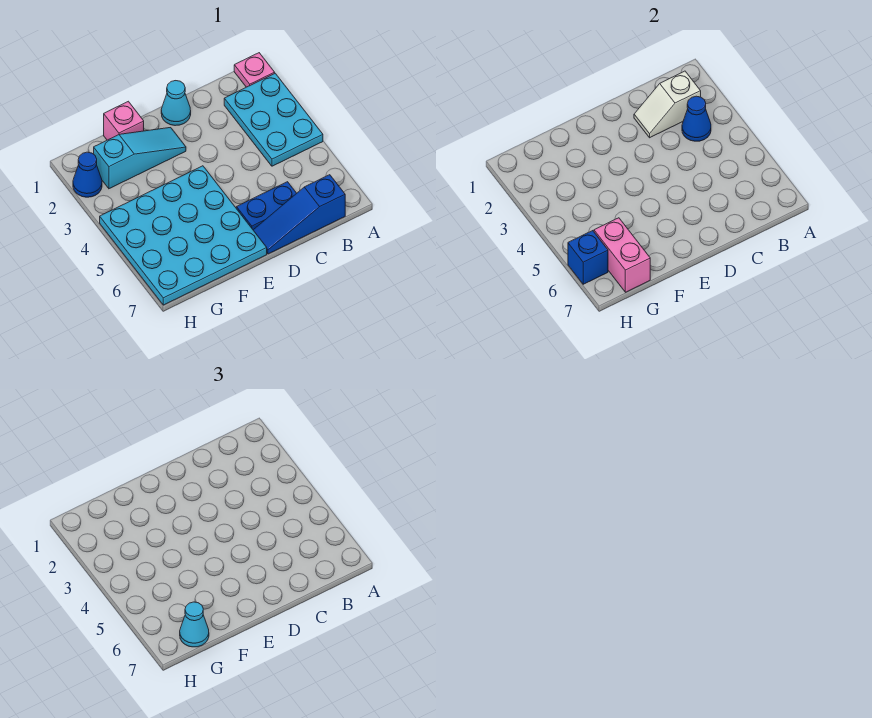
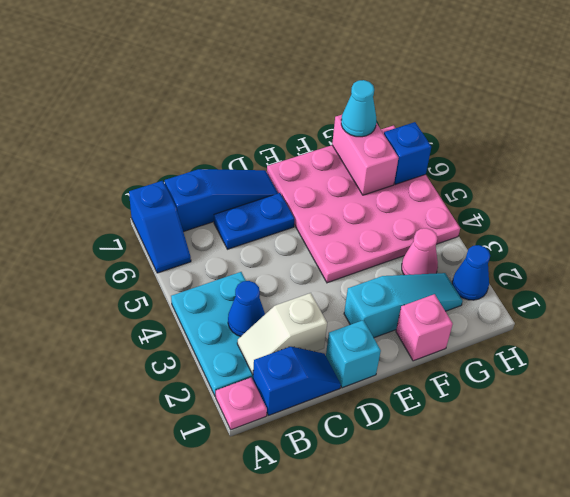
none -> blue 1x2 slope [129,181,191,273]
none -> blue 1x2 slope [253,347,341,415]
white 1x2 slope [634,71,701,138] -> white 1x2 slope turned to [237,293,327,374]
cyan 1x1 cone [161,81,191,126] -> cyan 1x1 brick [326,320,381,388]
cyan 1x3 slope [94,128,186,189] -> cyan 1x3 slope turned to [344,273,463,338]
cyan 4x4 plate [100,166,267,305] -> pink 4x4 plate [267,125,460,283]
none -> pink 1x1 cone [402,228,438,275]

